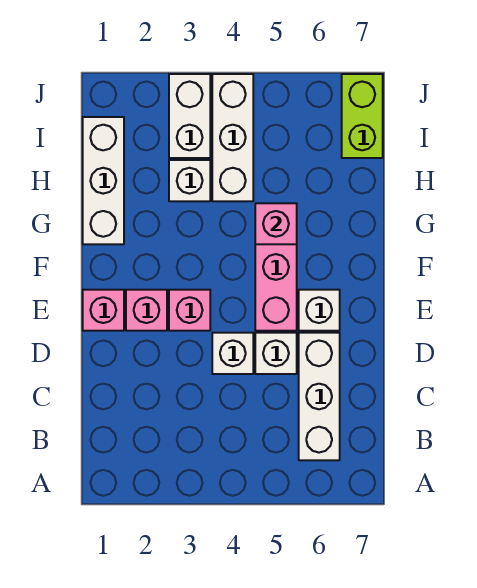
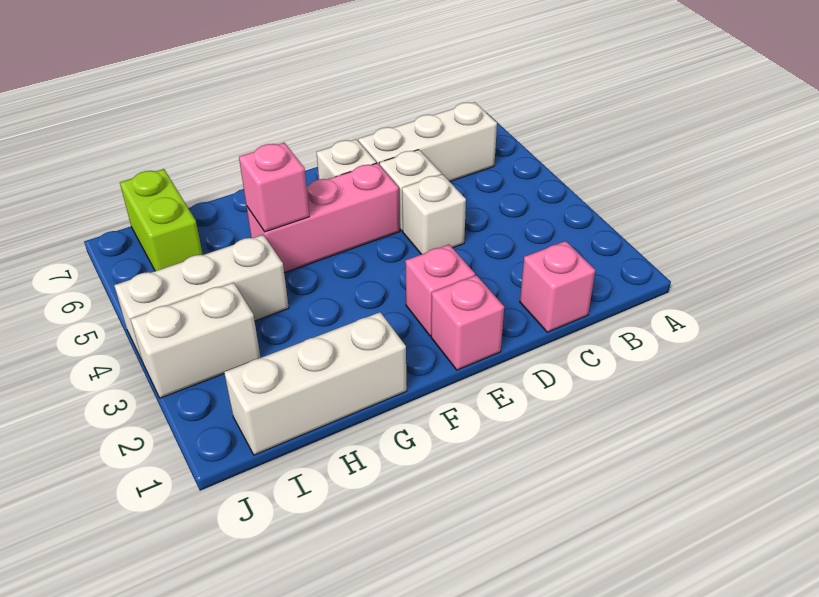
pink 1x1 brick [169,290,210,331] -> pink 1x1 brick moved to [520,241,595,332]
white 1x1 brick [169,160,210,201] -> none
lime 1x2 brick [342,74,383,158] -> lime 1x2 brick turned to [120,169,203,271]

